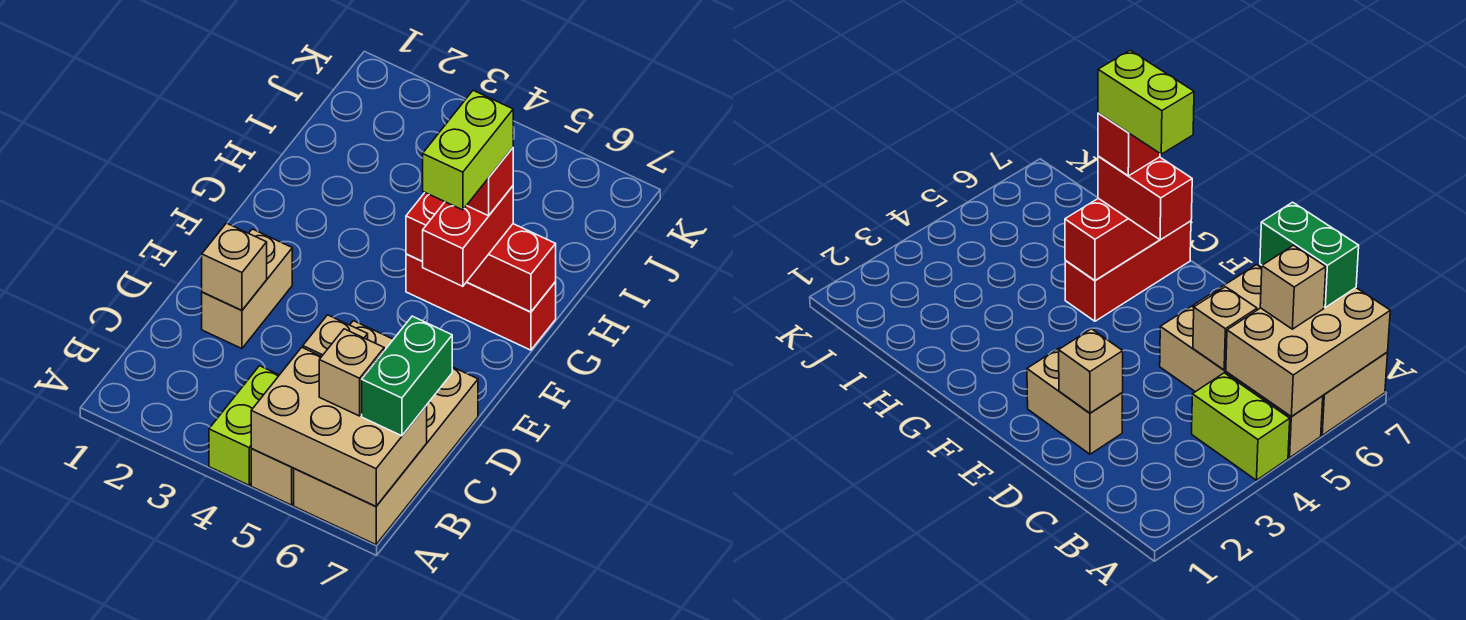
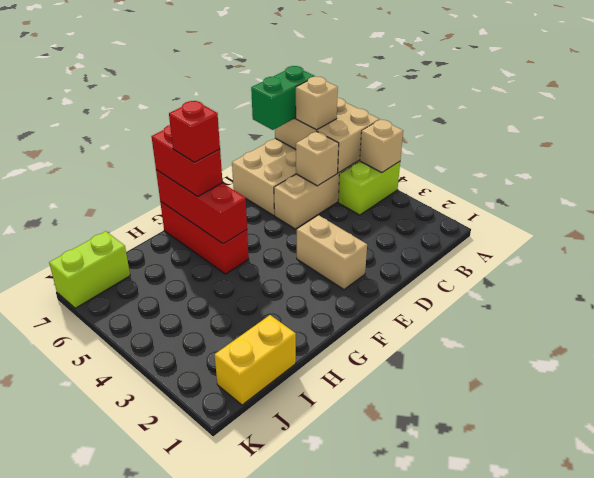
tan 1x2 brick [202,229,292,349] -> tan 1x2 brick turned to [297,215,367,289]
tan 1x1 brick [202,223,267,310] -> tan 1x1 brick moved to [360,120,403,173]
red 1x2 brick [423,186,513,286] -> red 1x2 brick turned to [151,125,223,196]
lime 1x2 brick [423,90,513,210] -> lime 1x2 brick moved to [49,231,130,308]
none -> yellow 1x2 brick [215,315,296,405]

